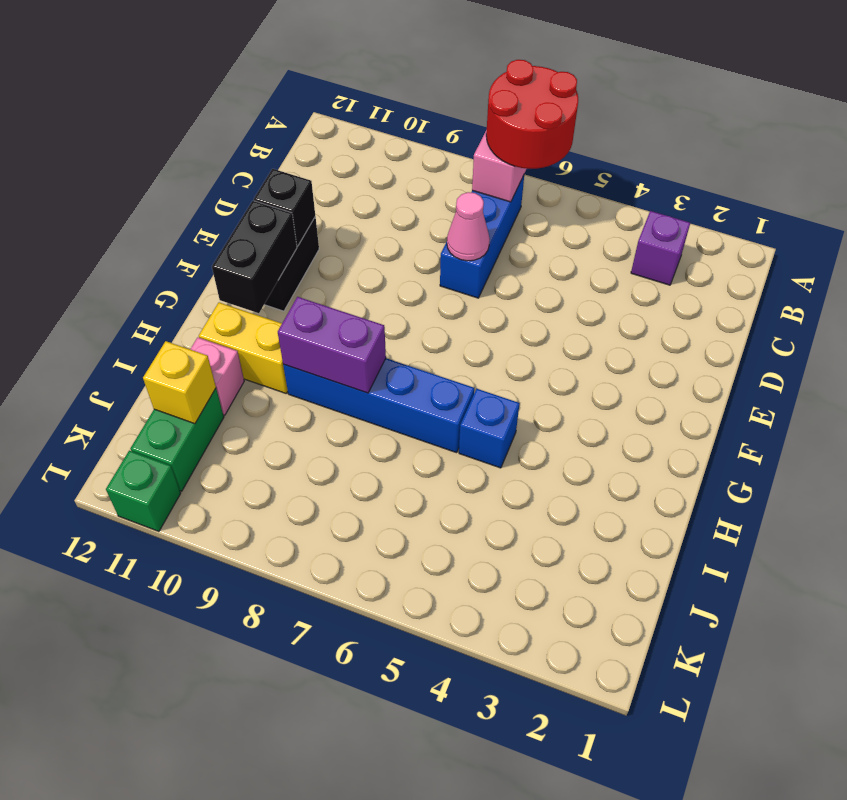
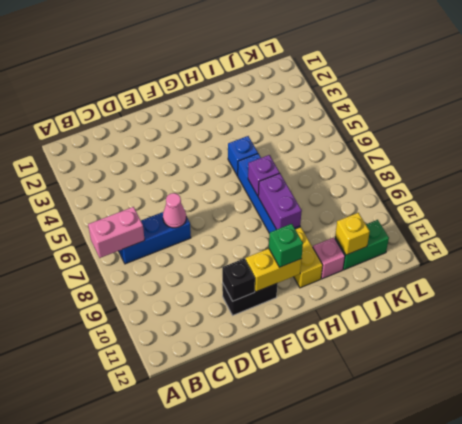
red 2x2 round brick [486,60,578,169] -> none
purple 1x1 brick [631,211,690,285] -> purple 1x1 brick moved to [248,155,280,196]
black 1x2 brick [212,201,297,313] -> yellow 1x2 brick [246,249,301,292]
green 1x1 brick [106,451,181,531] -> green 1x1 brick moved to [269,224,303,268]

